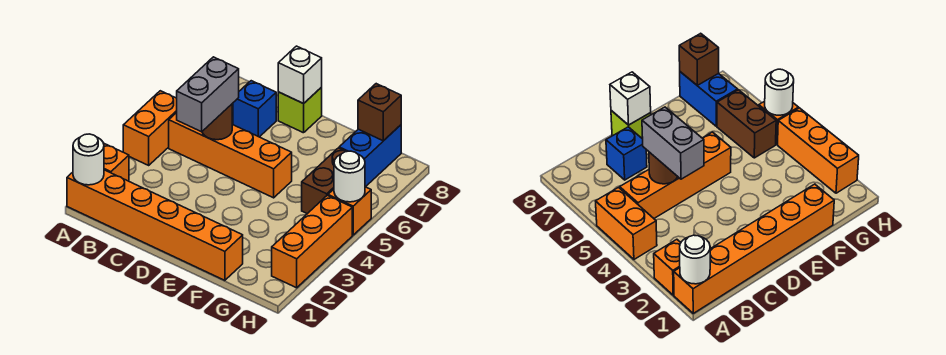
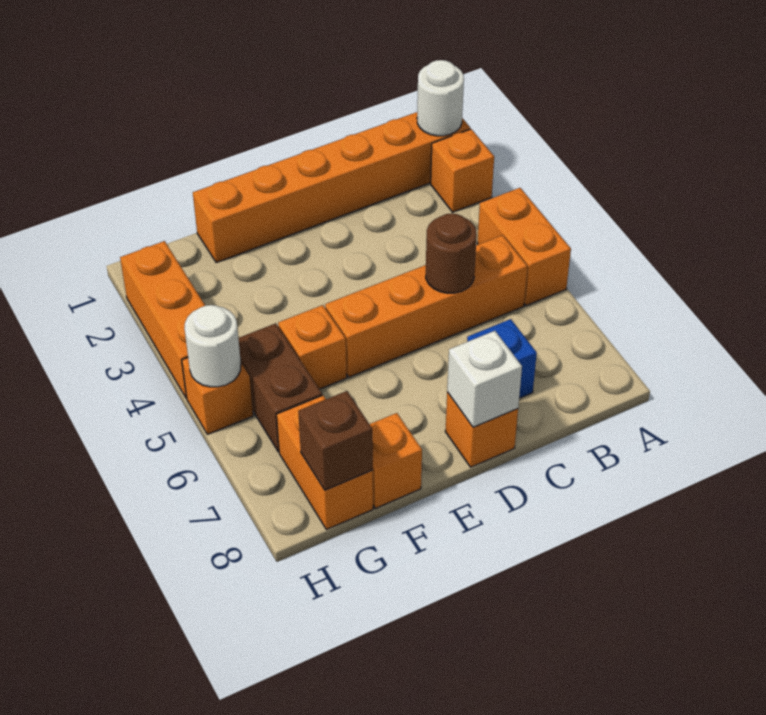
grey 1x2 brick [177,57,239,132] -> none
lime 1x1 brick [278,87,322,133] -> orange 1x1 brick [445,392,518,467]
none -> orange 1x1 brick [278,305,347,389]
none -> orange 1x1 brick [370,413,422,508]
blue 1x2 brick [339,125,401,187] -> orange 1x2 brick [277,395,373,530]

